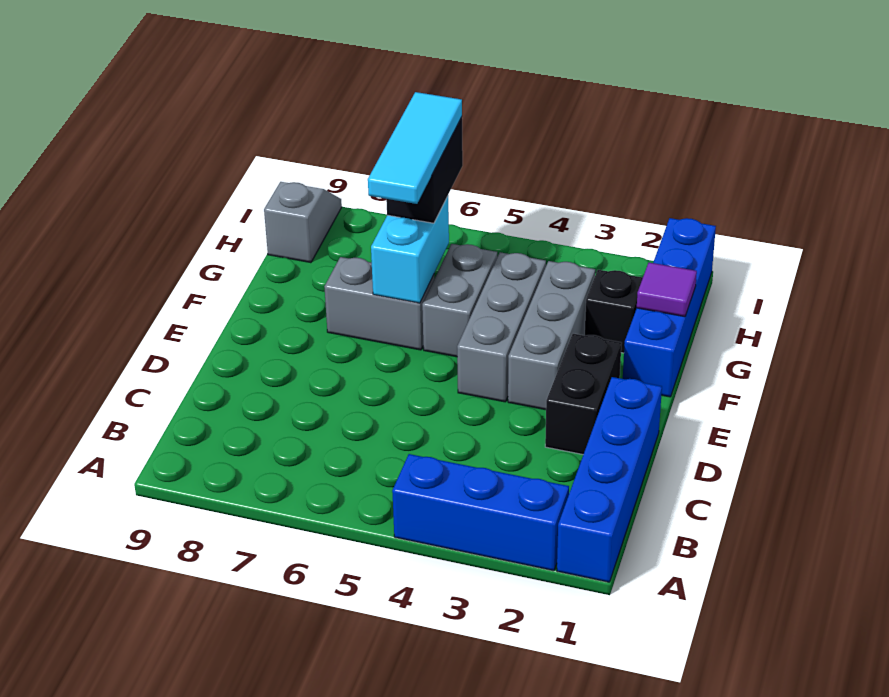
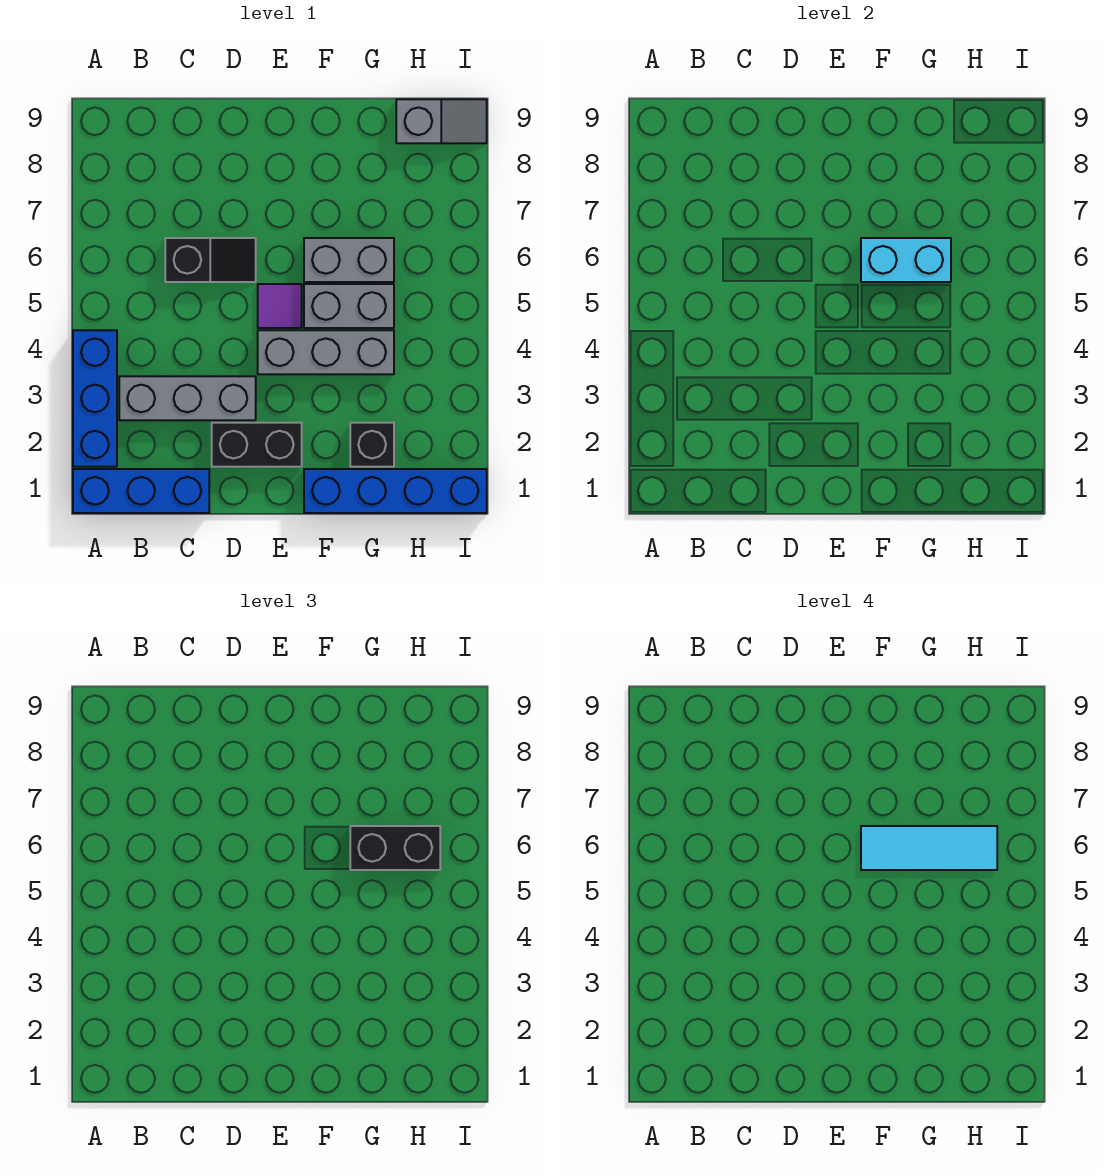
blue 1x4 brick [557,377,662,582] -> blue 1x3 brick [73,469,209,513]
none -> black 1x2 slope [165,238,256,282]
grey 1x3 brick [508,261,595,410] -> grey 1x3 brick moved to [119,376,256,420]
grey 1x2 brick [324,257,434,350] -> grey 1x2 brick turned to [304,238,394,282]
purple 1x1 tile [637,262,697,317] -> purple 1x1 tile moved to [258,284,302,328]

